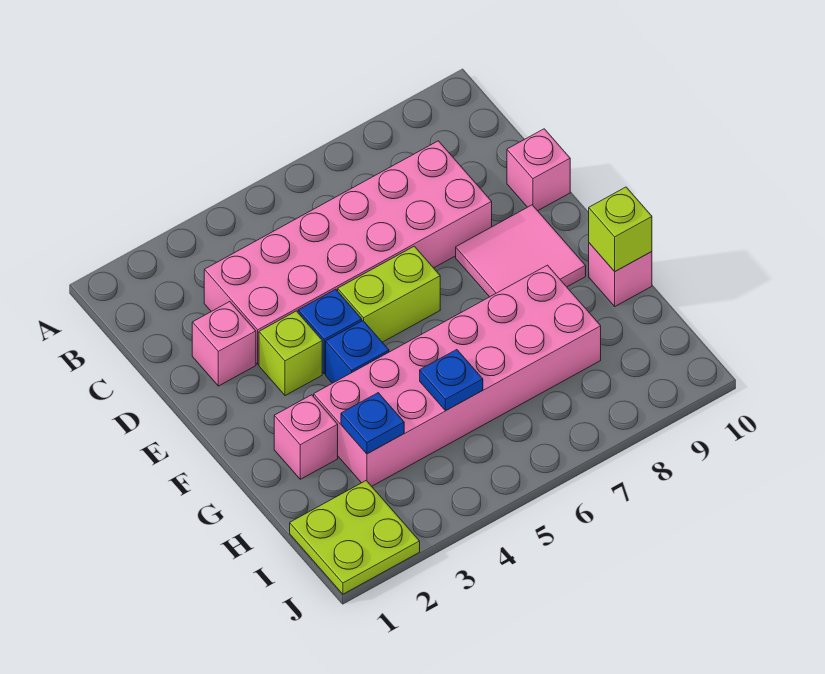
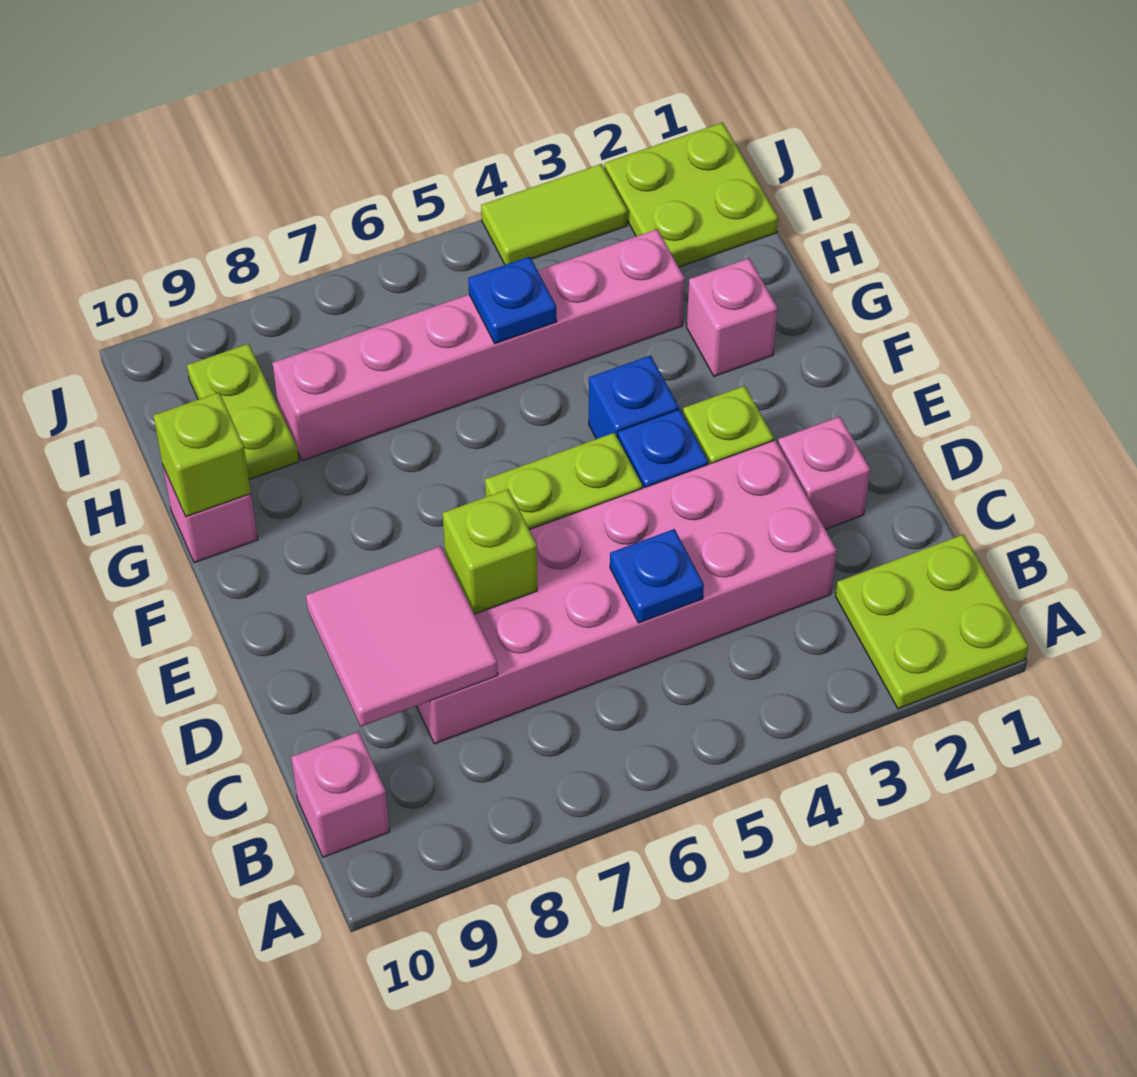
none -> lime 2x2 plate [836,534,1028,709]
none -> lime 1x1 brick [443,489,537,614]
pink 1x1 brick [507,129,570,211] -> pink 1x1 brick moved to [291,732,390,857]
pink 2x2 tile [456,205,586,297] -> pink 2x2 tile moved to [306,546,498,727]
pink 2x6 brick [314,265,601,486] -> pink 1x6 brick [272,229,685,461]
blue 1x1 plate [341,393,404,454] -> blue 1x1 plate moved to [610,529,704,623]
none -> lime 1x2 plate [187,344,299,479]
none -> lime 1x2 tile [481,164,627,265]

